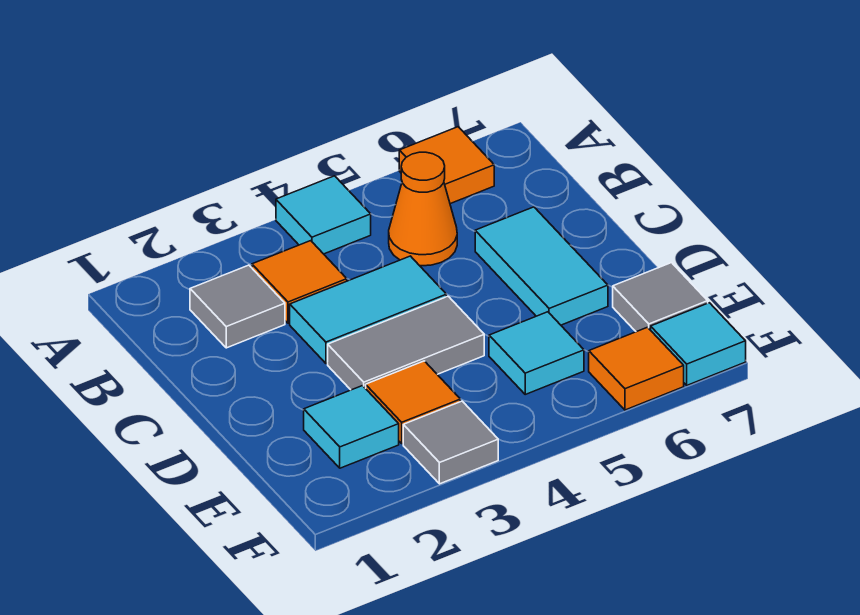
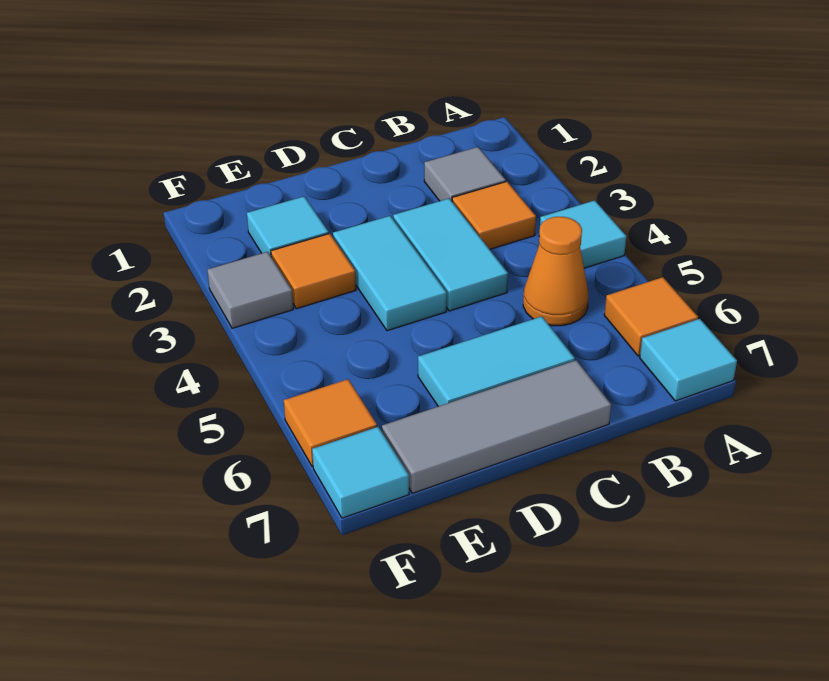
grey 1x2 tile [328,296,484,390] -> cyan 1x2 tile [333,216,447,331]
cyan 1x1 tile [489,312,584,394] -> cyan 1x1 tile moved to [640,319,737,401]
grey 1x1 tile [613,263,708,332] -> grey 1x3 tile [382,360,611,493]

